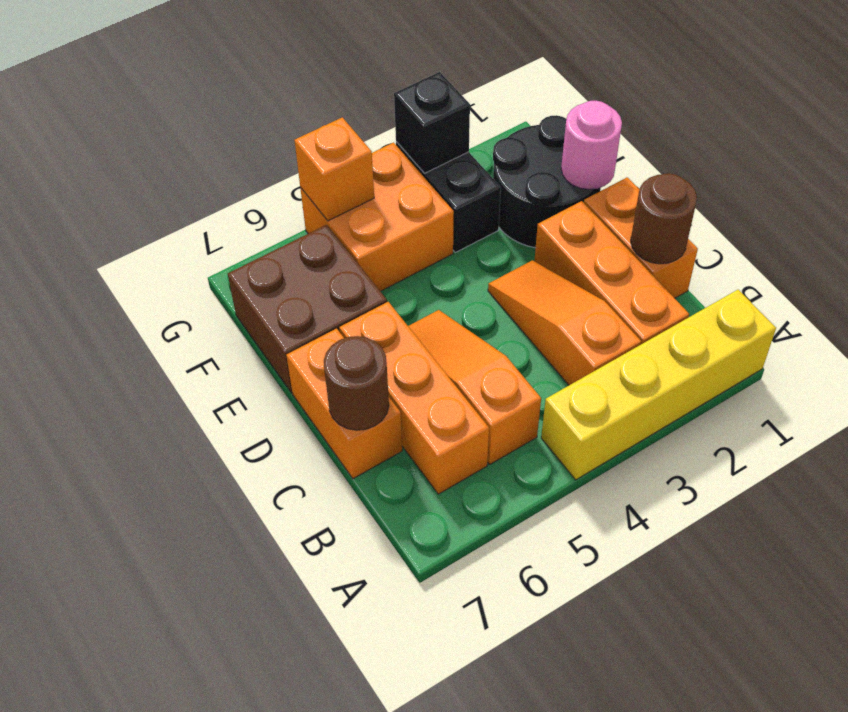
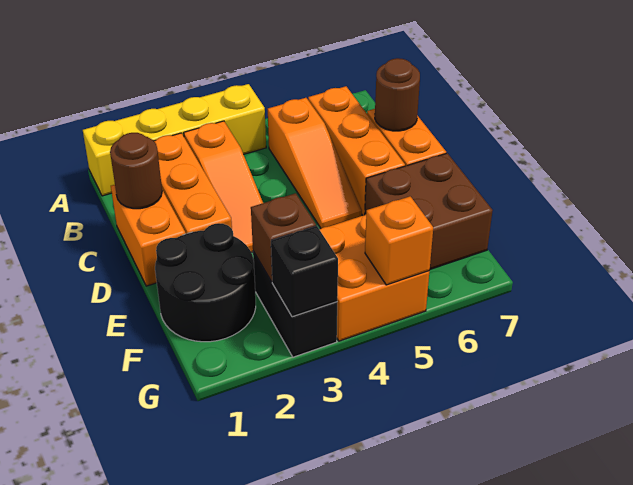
pink 1x1 round brick [561,101,622,190] -> none
none -> brown 1x1 brick [251,193,316,282]

